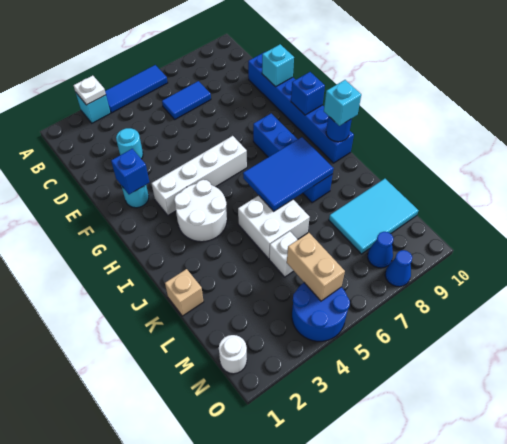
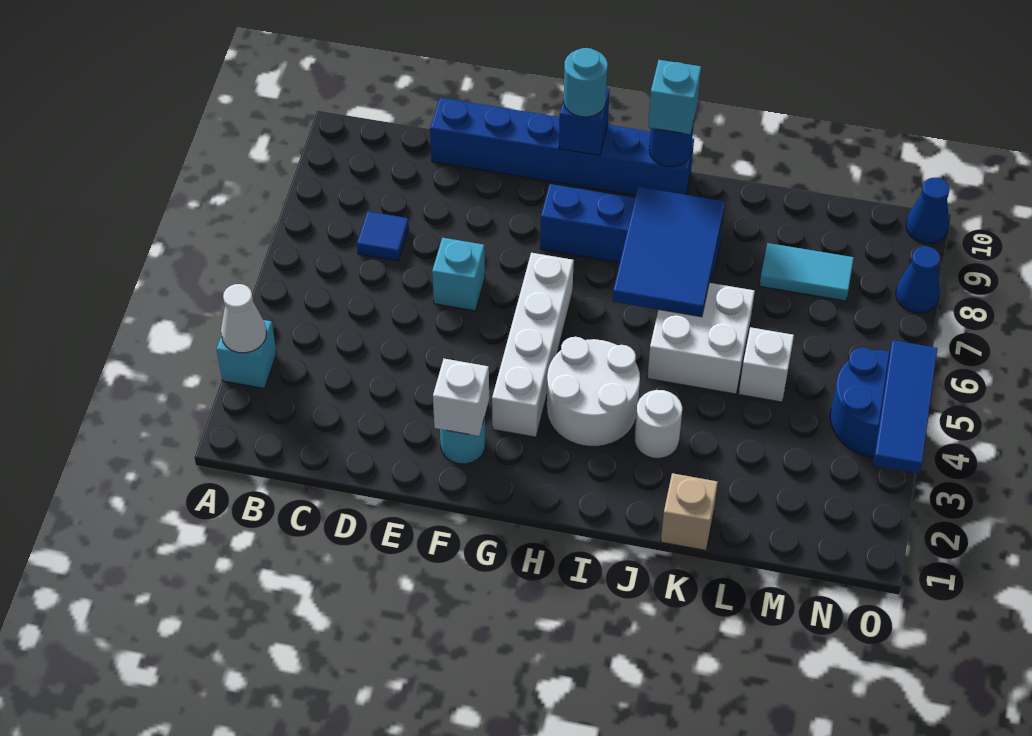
white 1x1 plate [74,75,106,105] -> white 1x1 cone [221,284,266,353]
blue 1x3 tile [105,65,168,113] -> blue 1x3 tile moved to [873,340,937,473]
blue 1x2 tile [162,81,211,119] -> blue 1x1 tile [357,211,409,261]
cyan 1x1 round brick [116,128,143,159] -> cyan 1x1 round brick moved to [564,48,608,117]
cyan 1x1 brick [262,44,294,87] -> cyan 1x1 brick moved to [432,238,485,311]
blue 1x1 brick [111,149,150,194] -> white 1x1 brick [433,359,489,436]
cyan 2x3 tile [329,179,418,254] -> cyan 1x2 tile [760,243,854,301]
tan 1x2 brick [287,233,345,301] -> none
white 1x1 round brick [219,335,247,374] -> white 1x1 round brick moved to [635,390,682,458]
blue 1x1 cone [368,232,393,268] -> blue 1x1 cone moved to [906,178,950,244]

